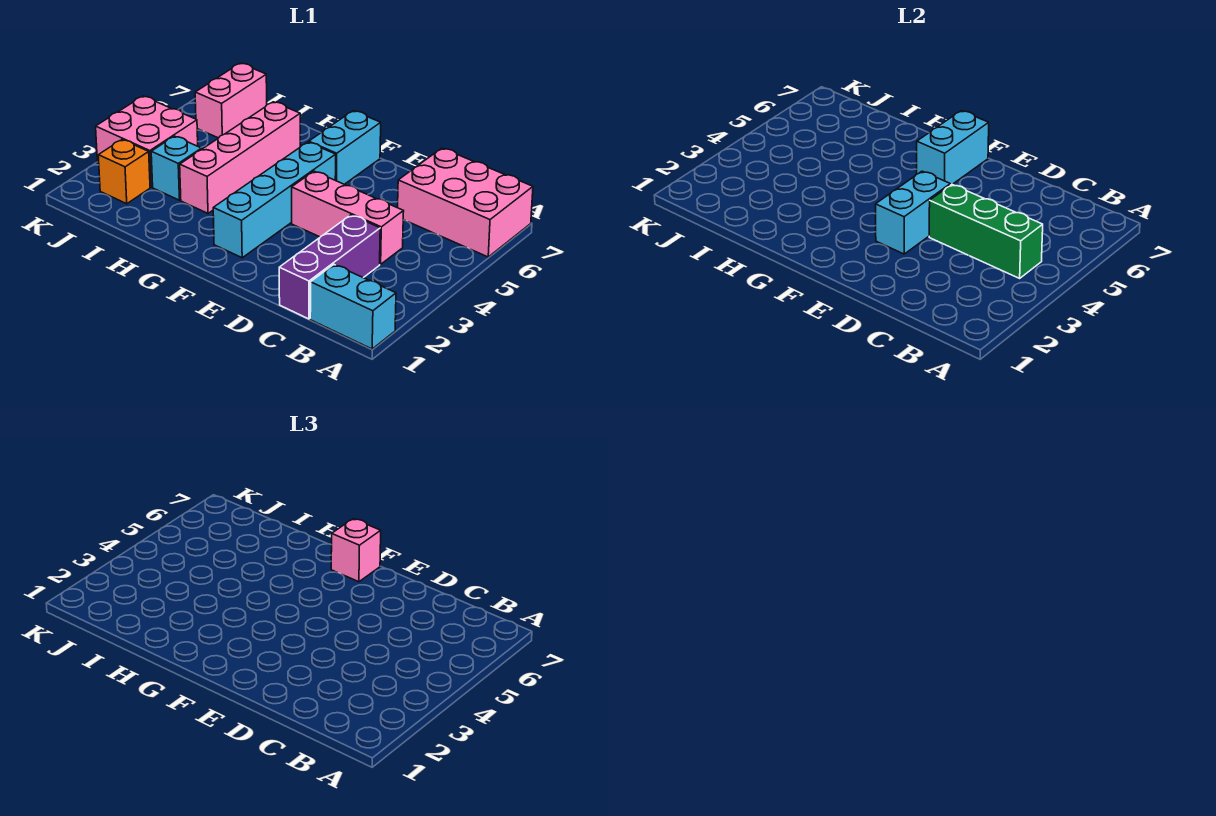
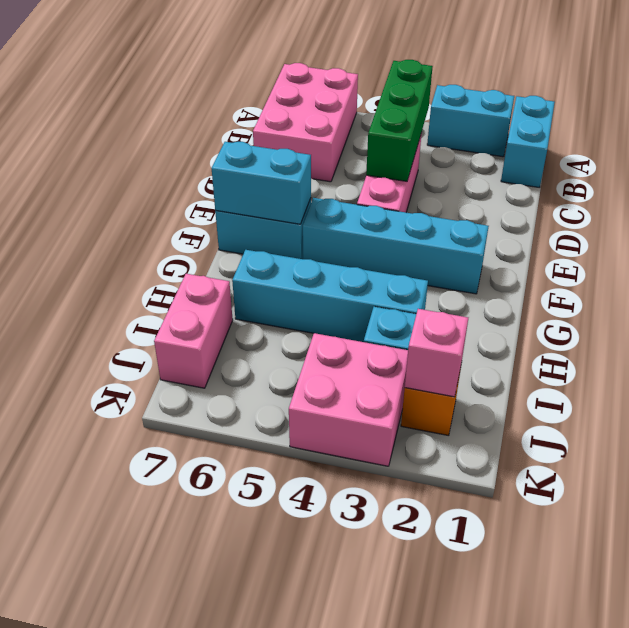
purple 1x3 brick [279,215,380,319] -> none
cyan 1x2 brick [876,171,950,254] -> cyan 1x2 brick moved to [427,85,514,157]
pink 1x1 brick [331,519,381,582] -> pink 1x1 brick moved to [405,309,468,397]
pink 1x4 brick [180,102,300,213] -> cyan 1x4 brick [232,250,428,342]
pink 1x2 brick [195,63,267,138] -> pink 1x2 brick turned to [154,274,233,388]

